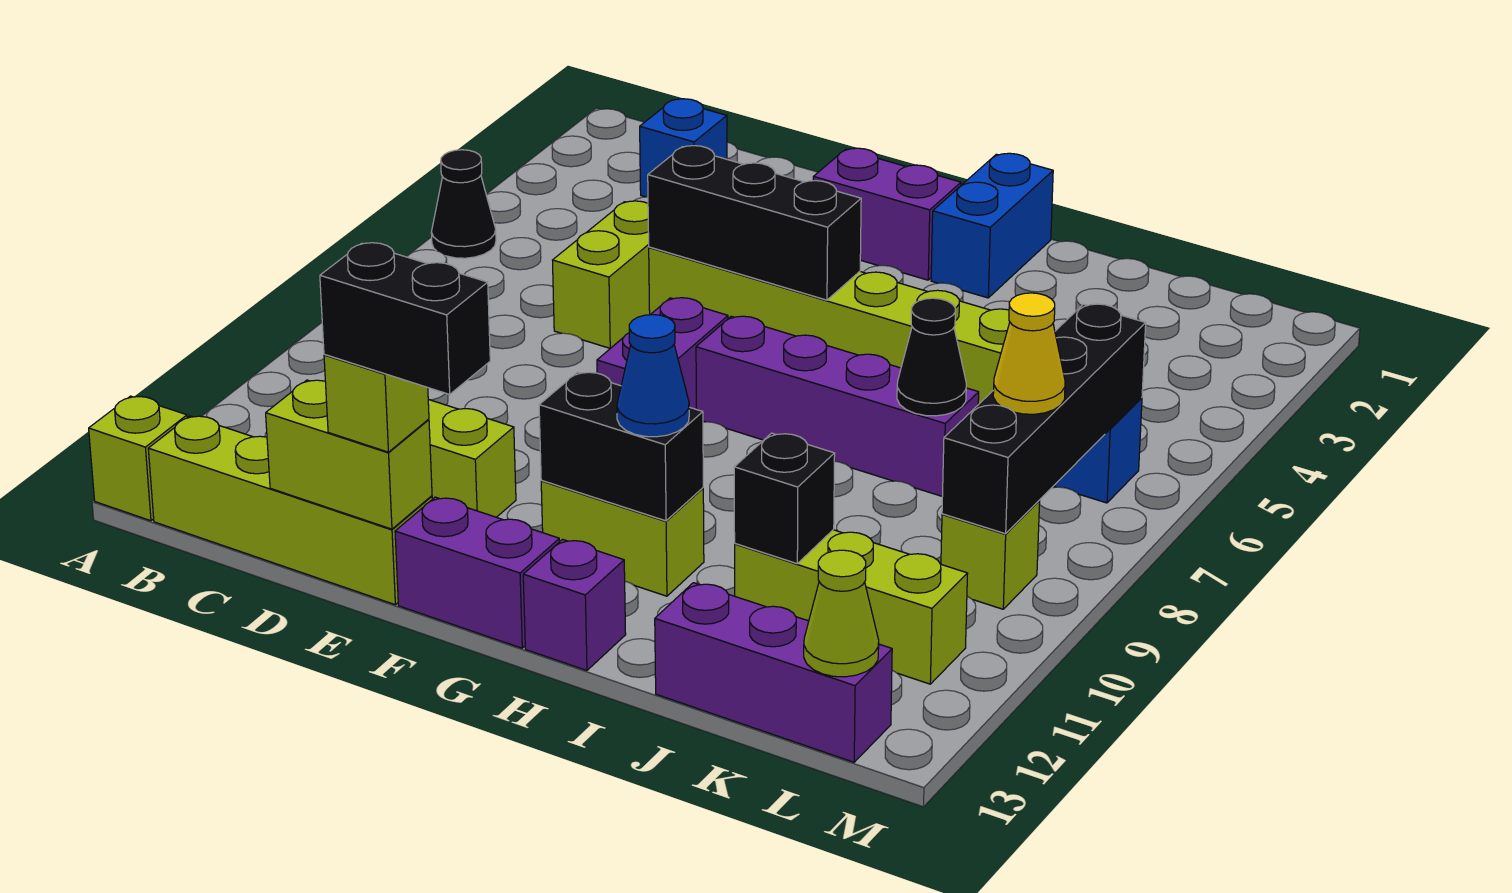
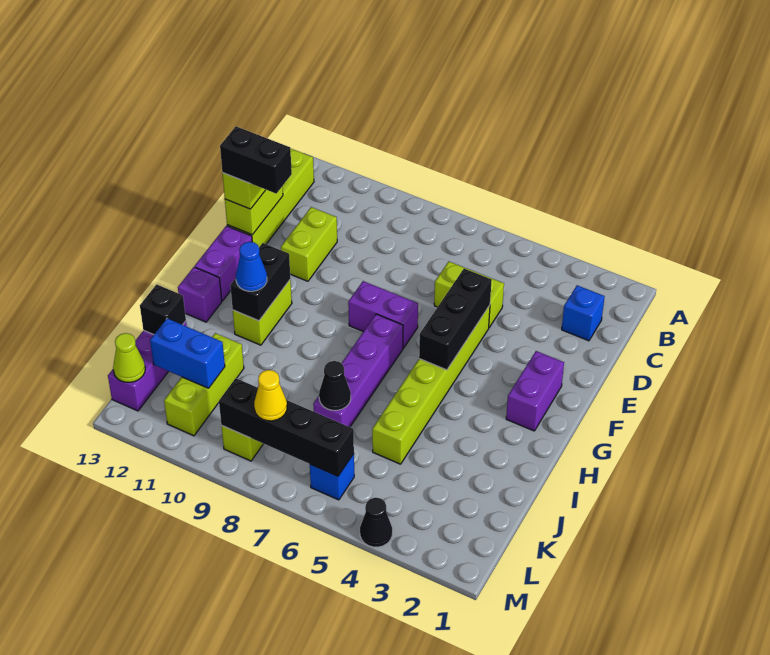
black 1x1 cone [431,150,496,258] -> black 1x1 cone moved to [360,498,392,547]
lime 1x1 brick [89,396,187,521] -> none
black 1x2 brick [320,243,490,394] -> black 1x2 brick turned to [220,127,292,193]
blue 1x2 brick [931,153,1053,298] -> blue 1x2 brick moved to [150,318,225,388]
black 1x1 brick [734,433,835,564] -> black 1x1 brick moved to [140,284,186,335]

